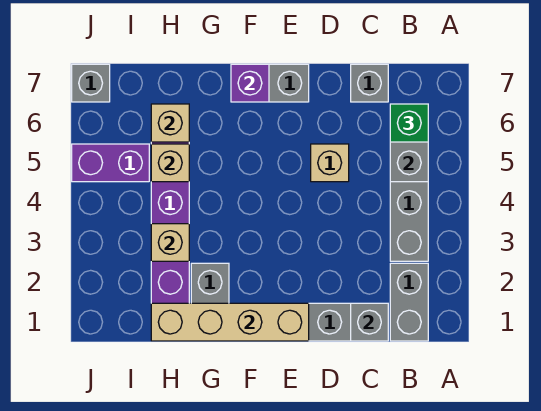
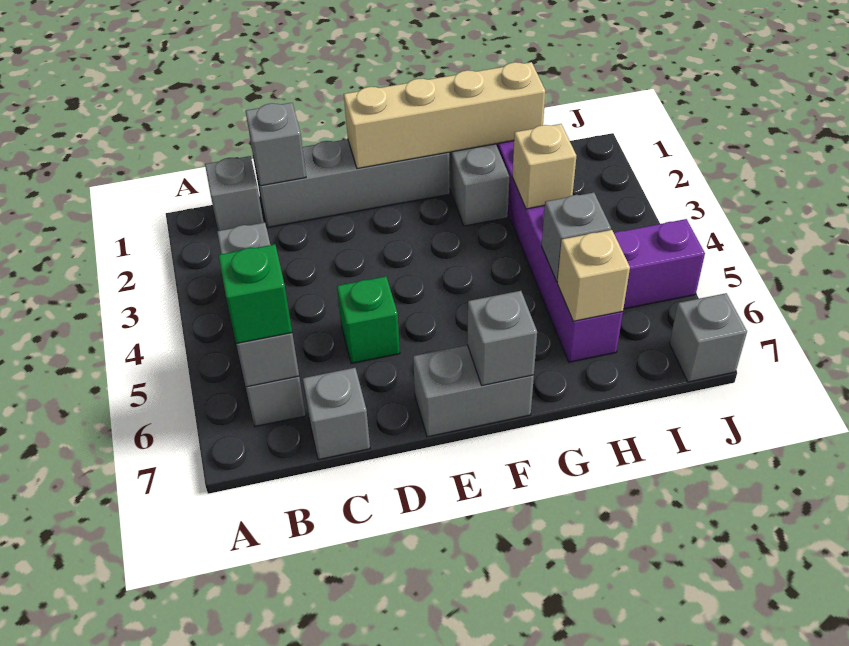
grey 1x2 brick [390,263,428,341] -> grey 1x1 brick [205,156,264,231]
tan 1x1 brick [311,144,349,182] -> green 1x1 brick [337,276,400,364]
purple 1x1 brick [231,64,269,102] -> grey 1x1 brick [467,291,537,385]
tan 1x1 brick [151,144,189,182] -> grey 1x1 brick [542,193,611,282]

